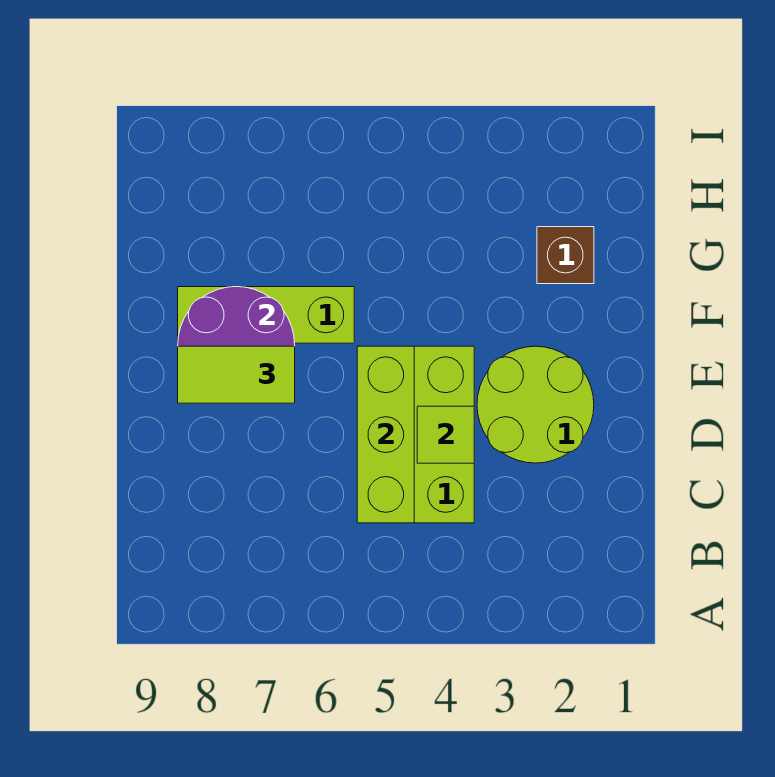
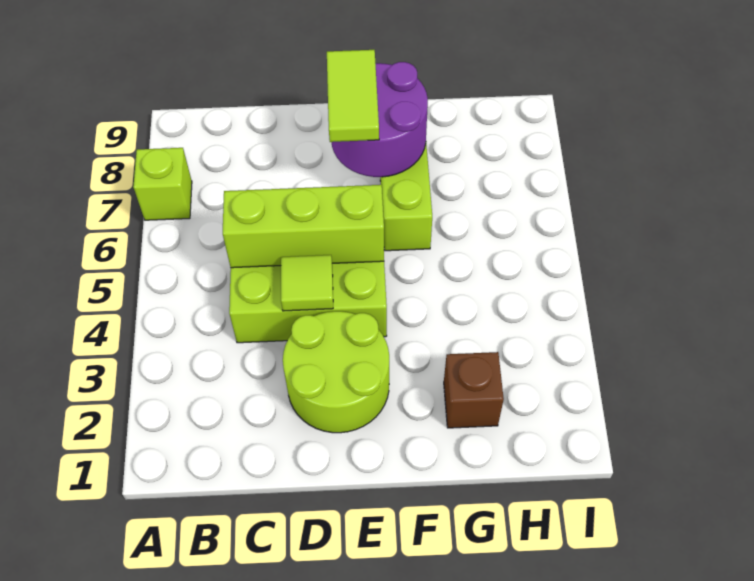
none -> lime 1x1 brick [133,148,192,220]

